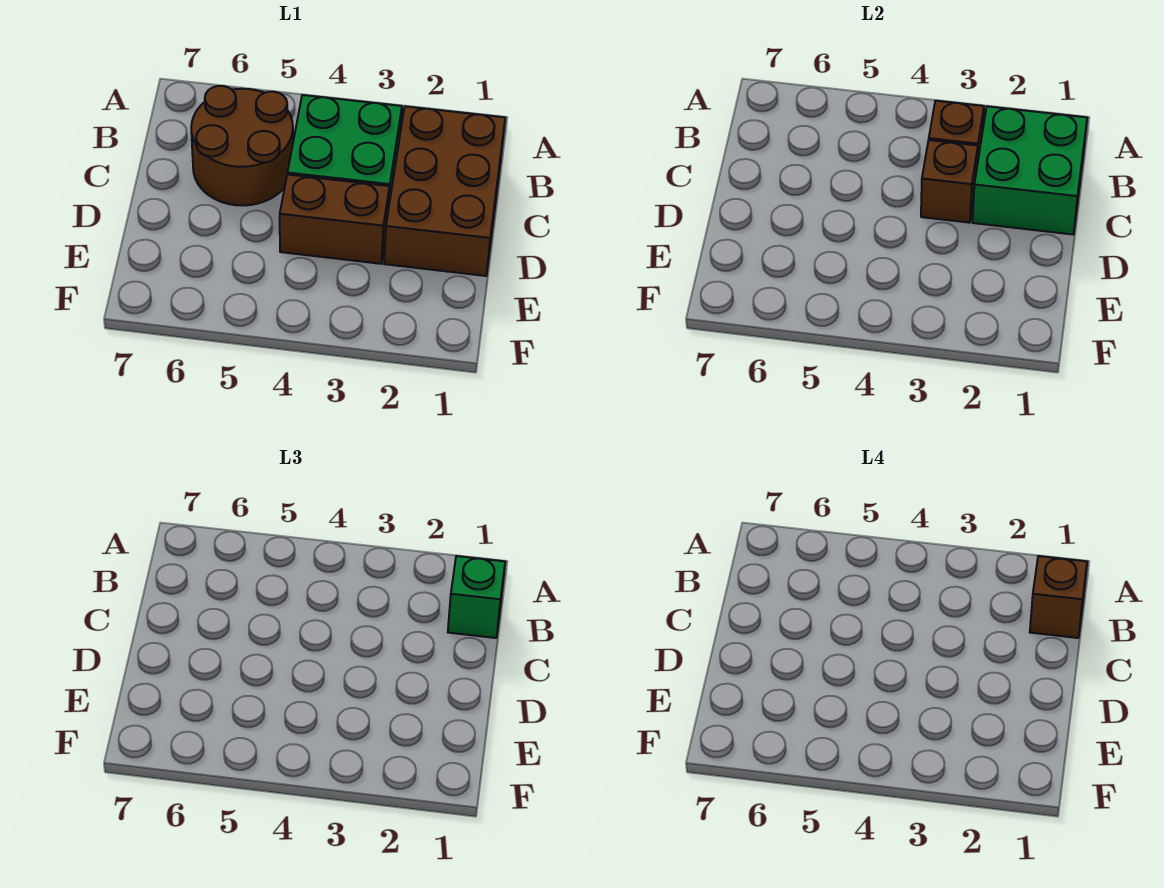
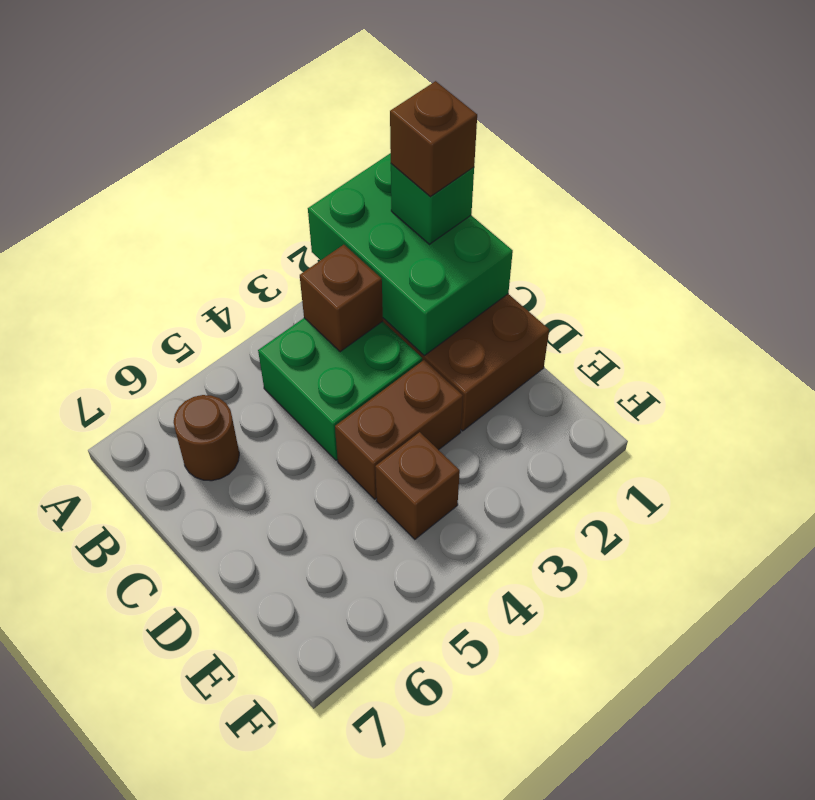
green 2x2 brick [972,106,1087,234] -> green 2x3 brick [308,153,513,356]
brown 2x2 round brick [191,86,293,206] -> brown 1x1 round brick [174,395,239,481]
brown 1x1 brick [921,140,978,223] -> brown 1x1 brick moved to [375,432,460,539]

